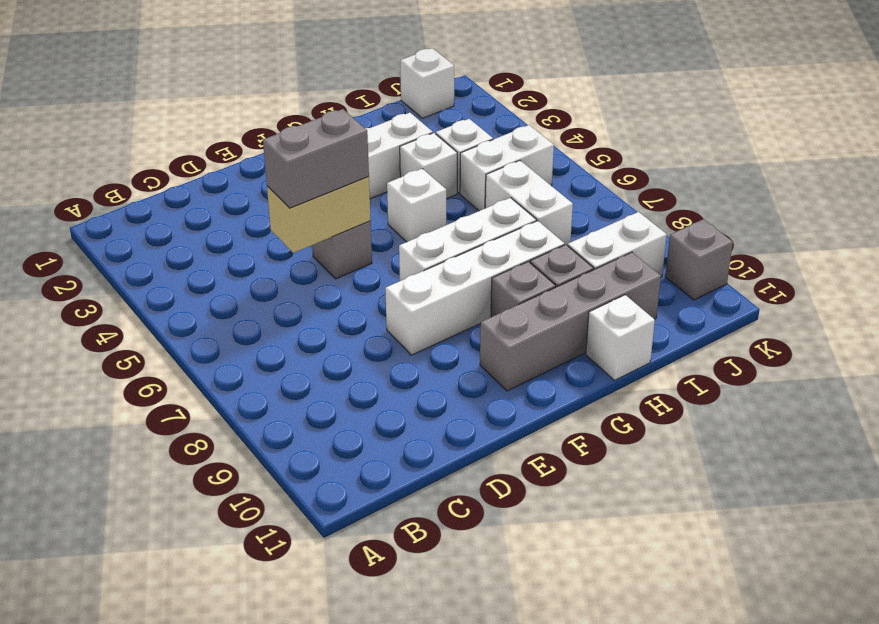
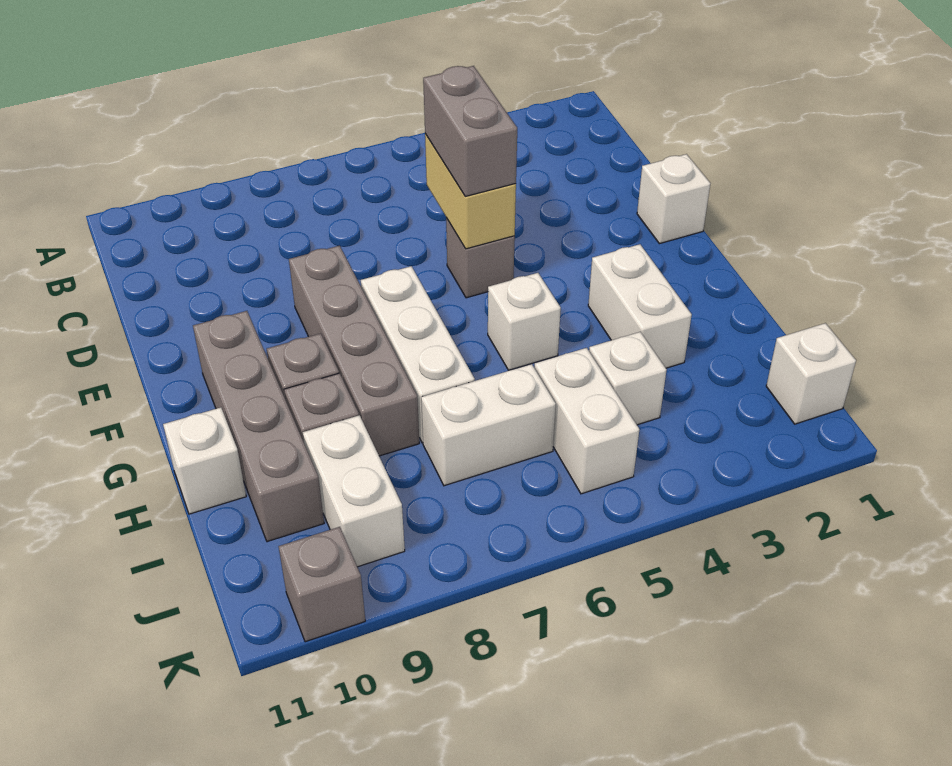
white 1x4 brick [385,221,565,355] -> grey 1x4 brick [289,246,419,456]
white 1x1 brick [400,133,457,199] -> white 1x1 brick moved to [637,154,710,244]

